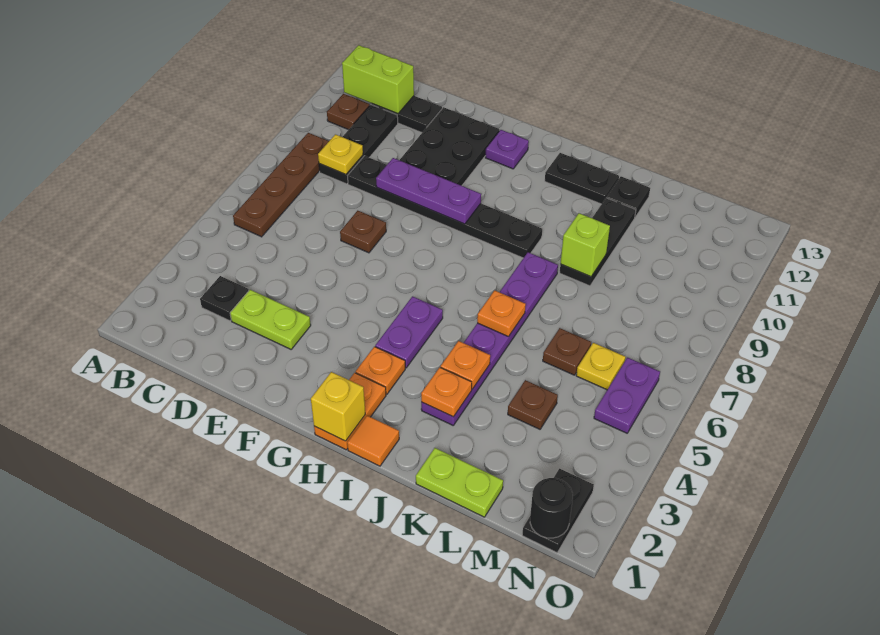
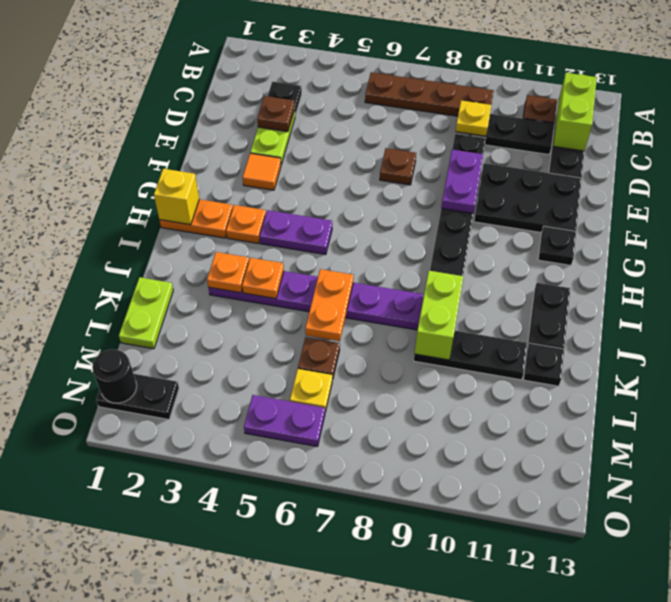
purple 1x3 plate [376,158,481,224] -> purple 1x2 plate [441,150,483,213]
purple 1x1 plate [485,130,529,169] -> black 1x1 plate [538,226,576,265]
orange 1x1 tile [347,416,399,466] -> orange 1x1 tile moved to [243,153,281,190]
orange 1x1 plate [477,290,526,337] -> orange 1x2 plate [305,269,354,341]
lime 1x1 brick [561,213,610,277] -> lime 1x2 brick [415,271,463,360]
brown 1x1 plate [508,380,558,429] -> brown 1x1 plate moved to [257,96,295,132]

